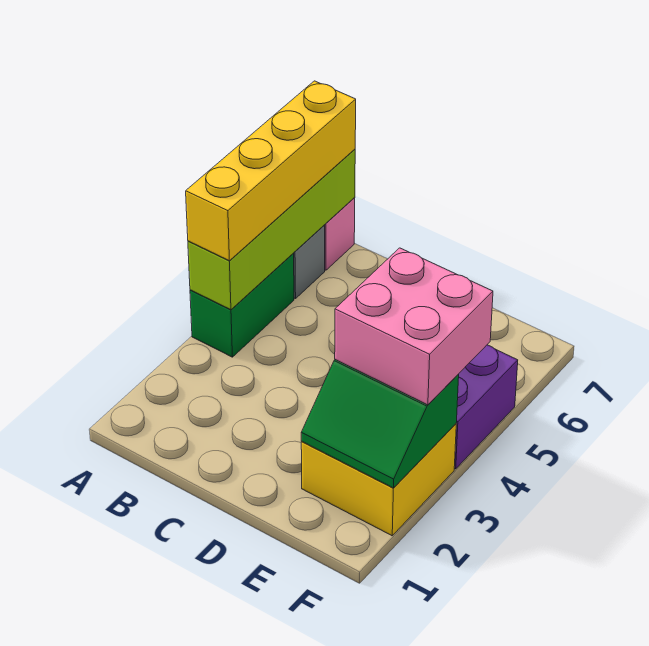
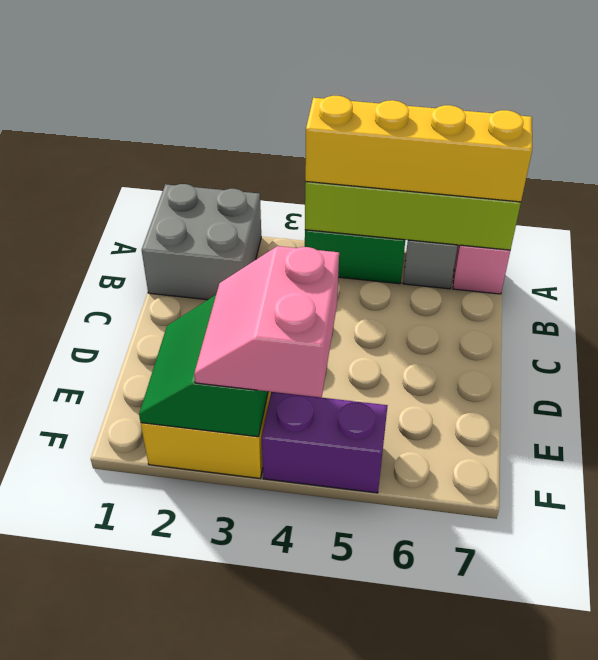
none -> grey 2x2 brick [142,184,261,300]
pink 2x2 brick [335,248,493,405] -> pink 2x2 slope [194,246,339,398]

